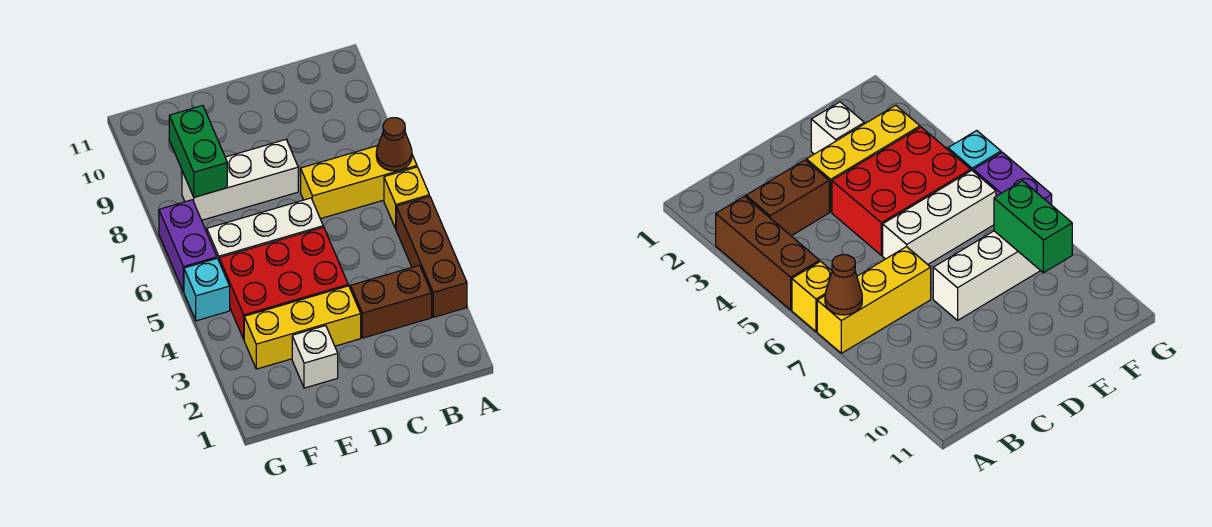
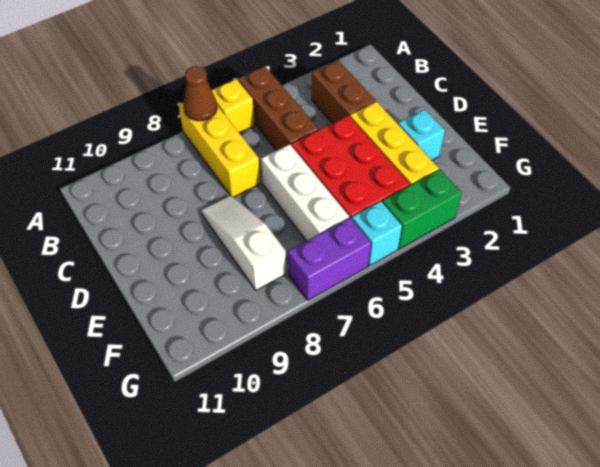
brown 1x3 brick [396,196,467,317] -> brown 1x3 brick turned to [238,66,319,150]
white 1x3 brick [182,140,298,220] -> white 1x3 slope [202,195,286,290]
white 1x1 brick [292,326,338,388] -> cyan 1x1 brick [398,109,445,160]
green 1x2 brick [169,106,227,197] -> green 1x2 brick moved to [382,170,462,249]

